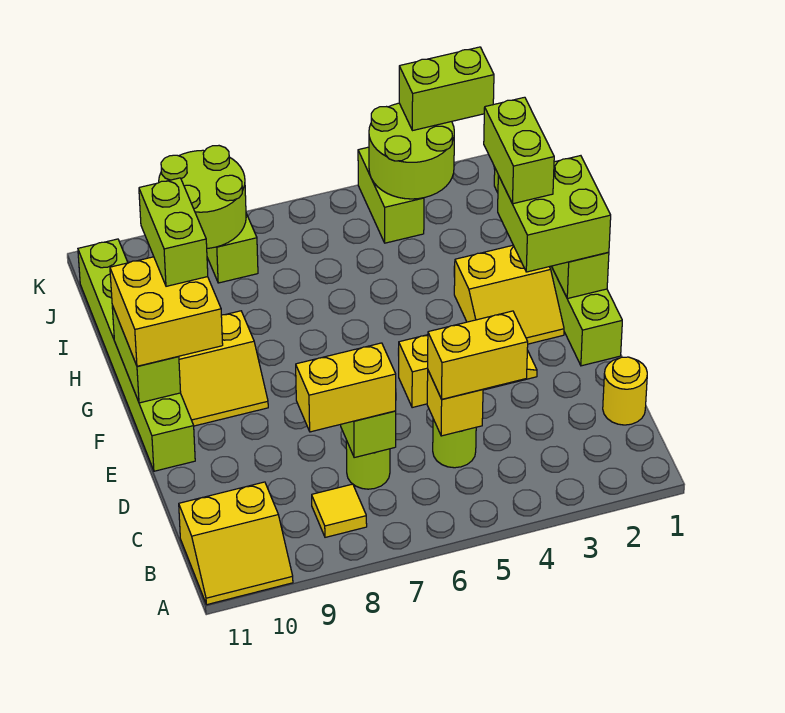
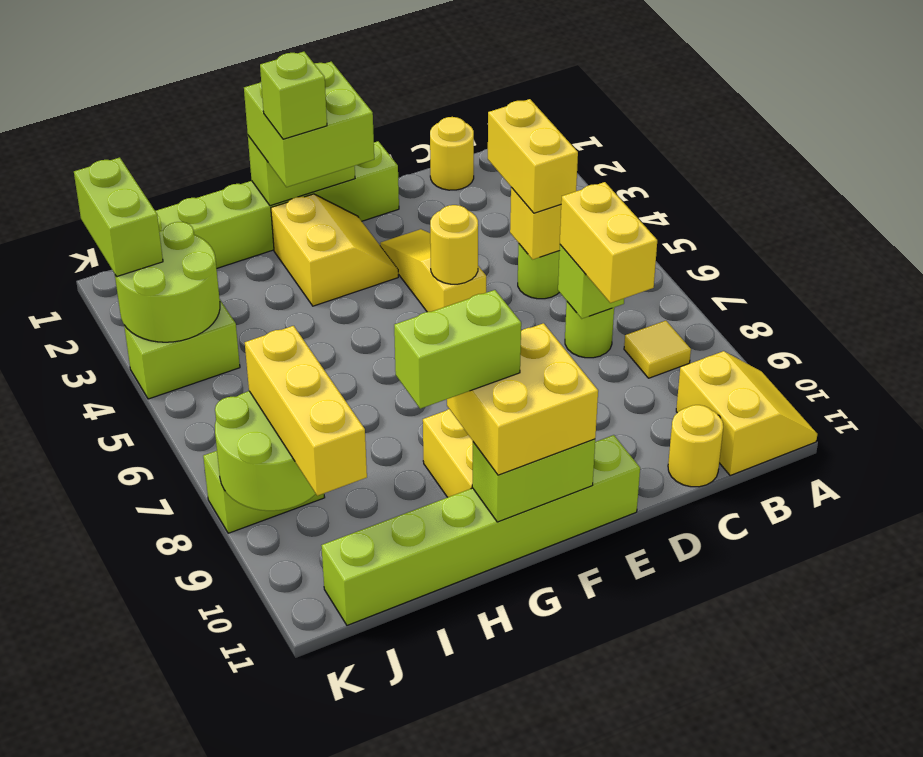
none -> yellow 1x1 round brick [668,405,723,487]
none -> yellow 1x1 round brick [430,205,478,284]
lime 1x2 brick [484,97,554,204] -> lime 1x1 brick [260,52,327,139]
none -> yellow 1x3 brick [245,326,367,496]

